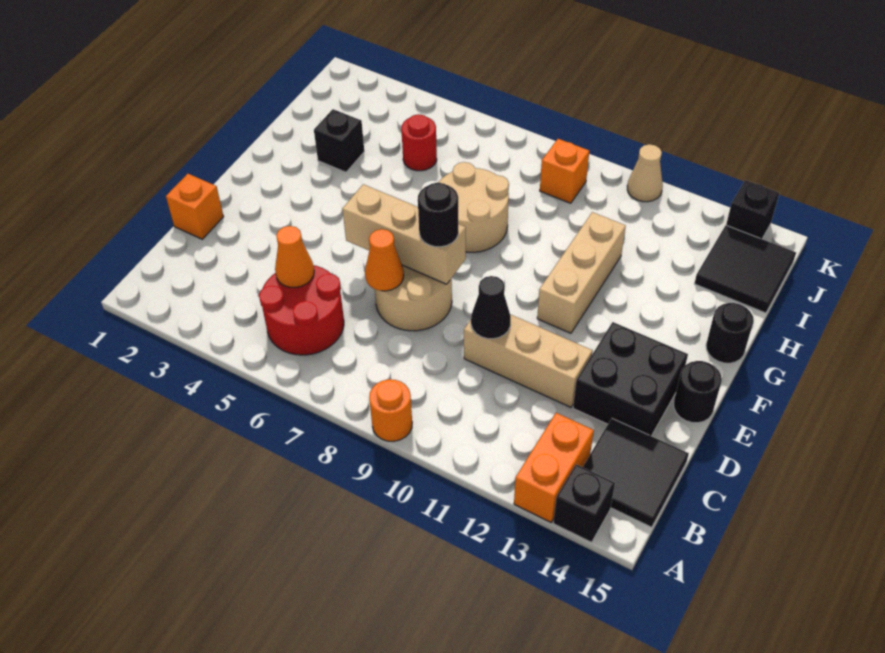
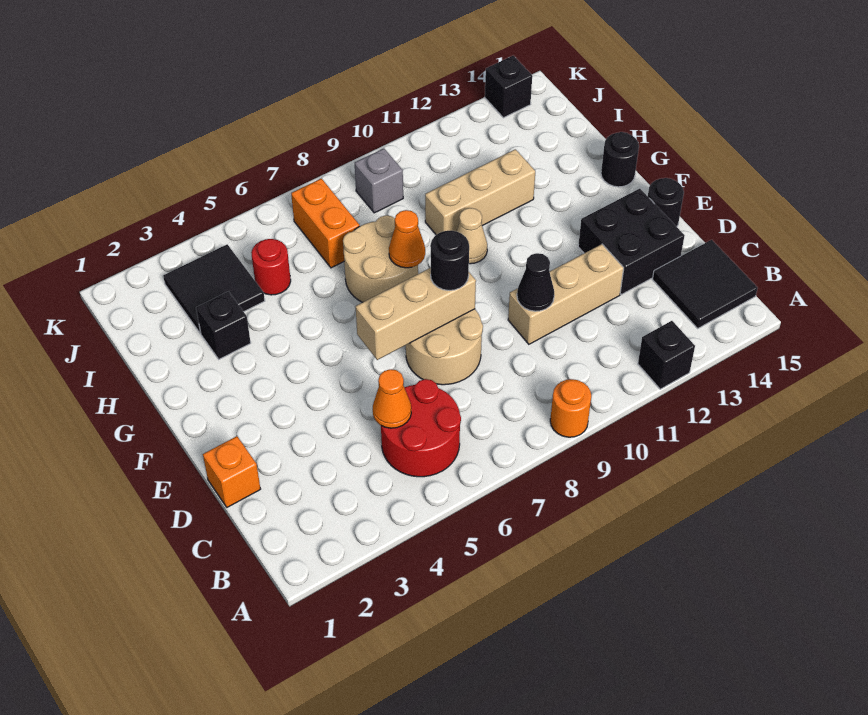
orange 1x2 brick [514,413,594,522] -> orange 1x2 brick moved to [291,179,360,268]
black 1x1 brick [553,464,615,542] -> black 1x1 brick moved to [638,321,695,389]
orange 1x1 cone [365,229,404,291] -> orange 1x1 cone moved to [389,210,425,268]
tan 1x3 brick [537,212,626,333] -> tan 1x3 brick turned to [425,149,535,235]
black 2x2 tile [694,225,796,313] -> black 2x2 tile moved to [163,244,265,333]
orange 1x1 brick [540,139,589,203] -> grey 1x1 brick [355,149,403,213]
tan 1x1 cone [627,144,663,202] -> tan 1x1 cone moved to [457,208,487,264]

